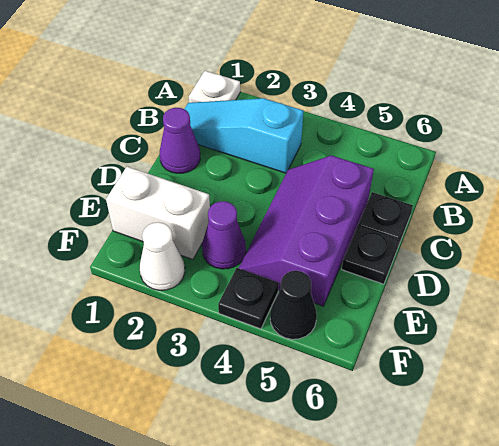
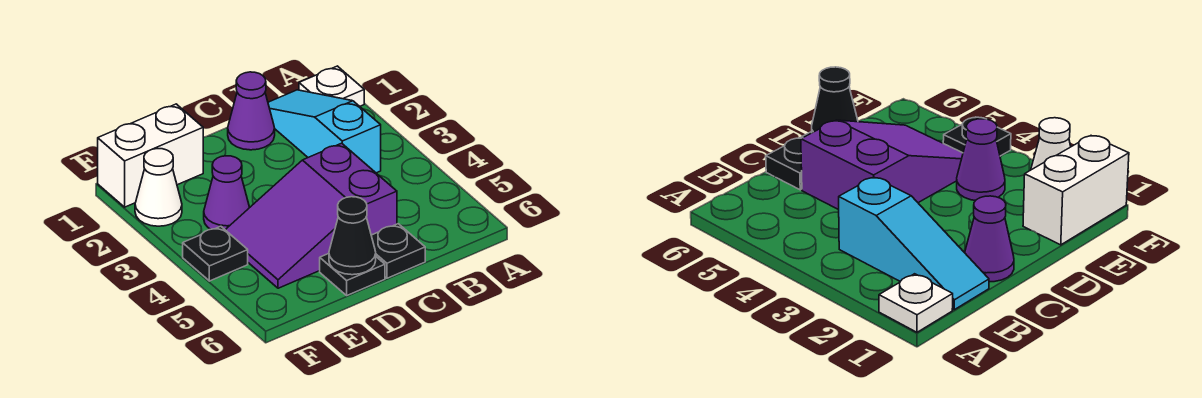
purple 2x3 slope [239,155,374,306] -> purple 2x3 slope turned to [226,143,397,288]
white 1x2 brick [106,167,210,259] -> white 1x2 brick turned to [98,104,203,207]
black 1x1 cone [270,271,317,339] -> black 1x1 cone moved to [329,197,376,275]

